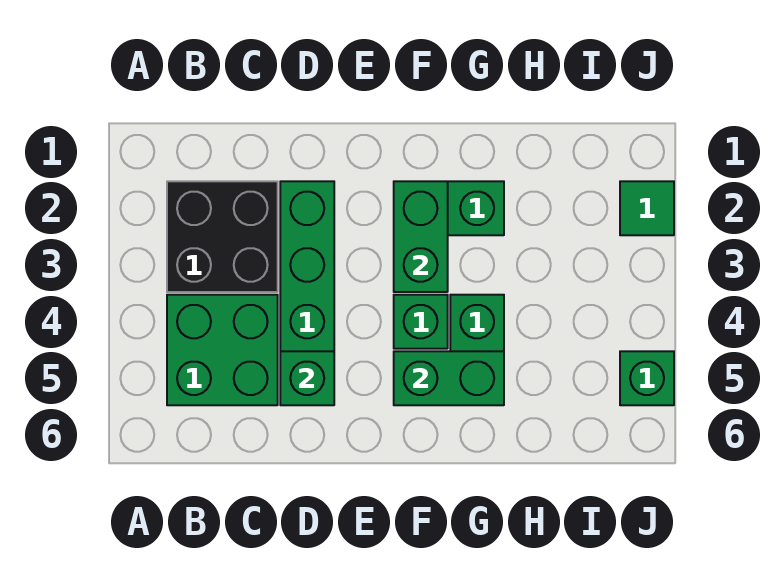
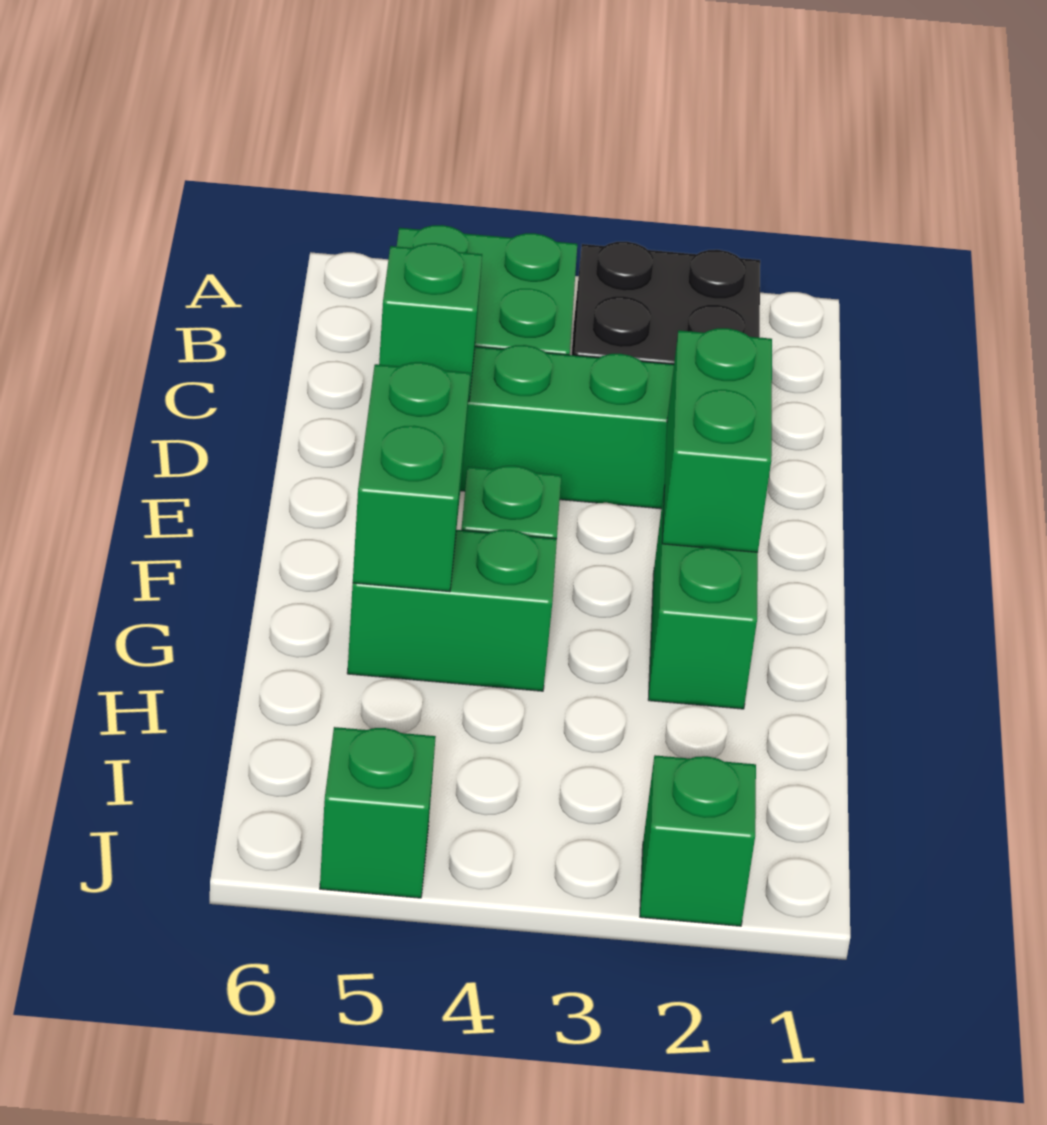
green 1x2 brick [394,181,448,292] -> green 1x2 brick turned to [662,328,772,552]
green 1x1 tile [620,181,674,235] -> green 1x1 brick [640,755,756,926]

